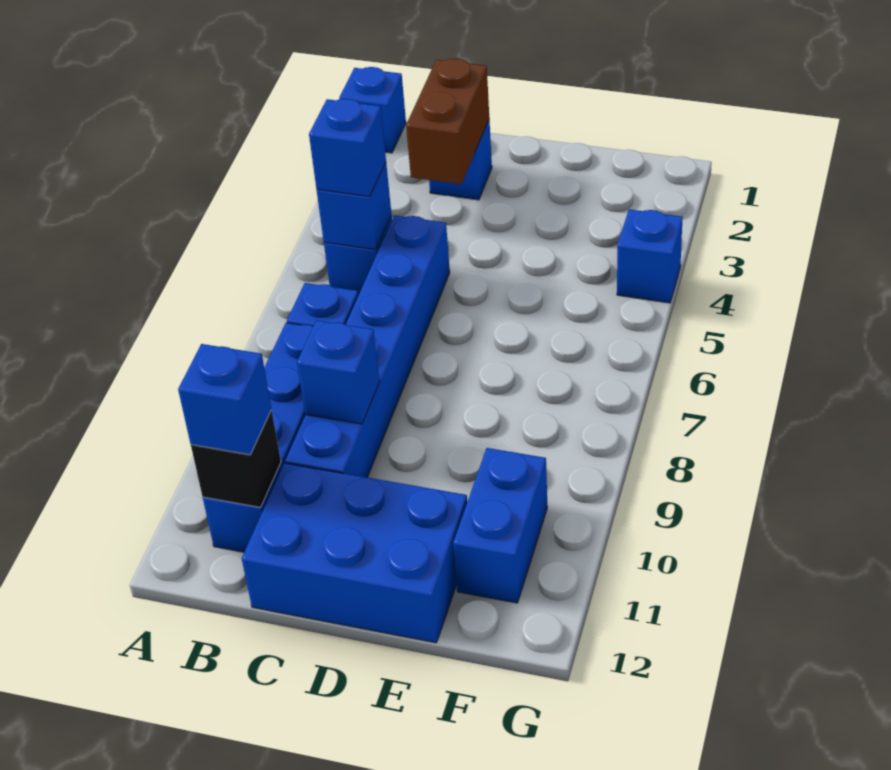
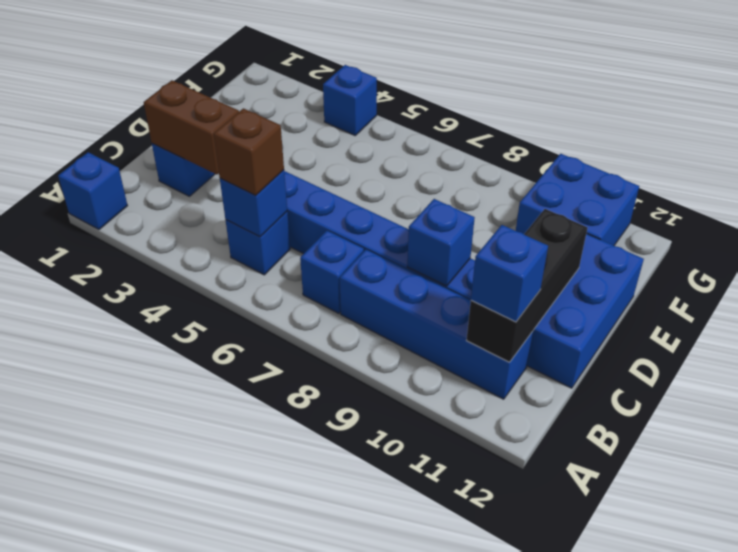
blue 1x1 brick [309,99,386,197] -> brown 1x1 brick [213,108,284,196]
black 1x1 brick [191,410,281,507] -> black 1x3 brick [466,209,588,362]
blue 1x2 brick [453,448,547,603] -> blue 2x2 brick [516,154,639,245]

